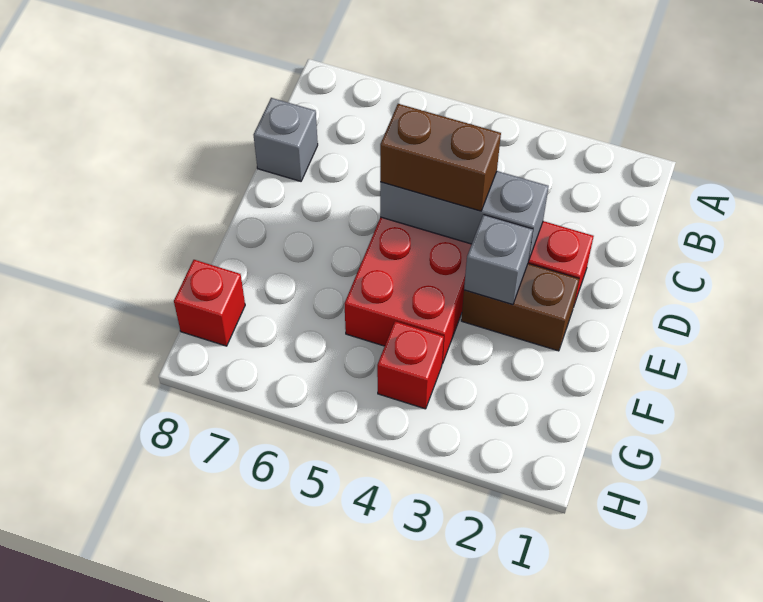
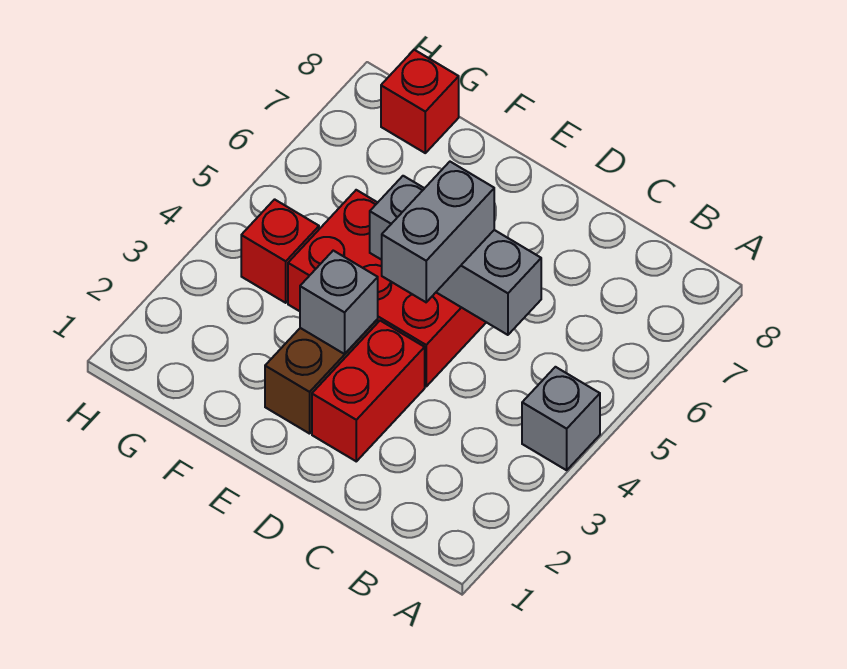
grey 1x1 brick [254,98,318,181] -> grey 1x1 brick moved to [522,367,600,470]
grey 1x3 brick [380,171,549,261] -> grey 1x3 brick turned to [370,176,541,335]
brown 1x2 brick [380,104,501,211] -> grey 1x2 brick [382,162,494,302]

